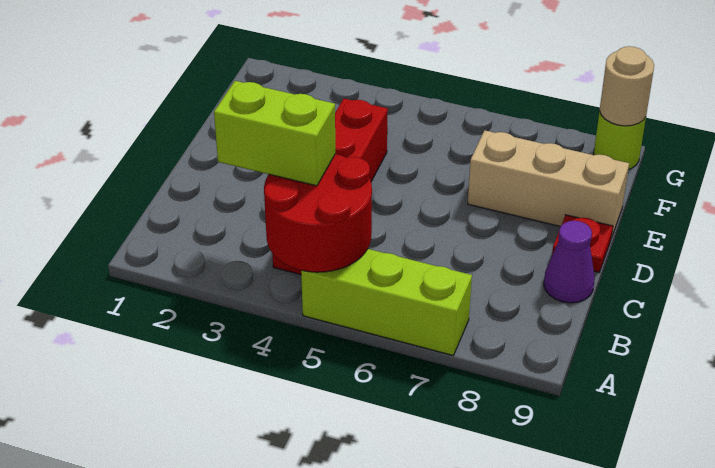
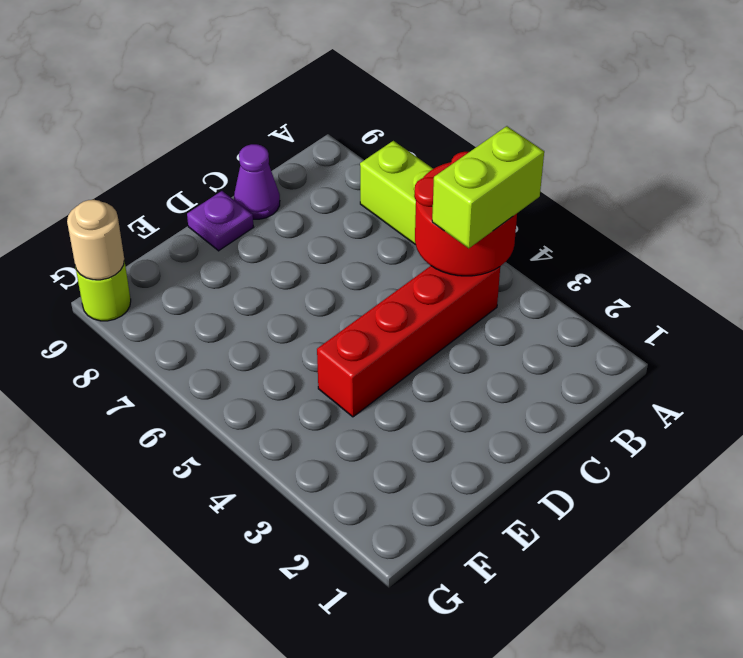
lime 1x2 brick [214,81,335,186] -> lime 1x2 brick turned to [432,126,544,248]
red 1x1 plate [552,215,613,272] -> purple 1x1 plate [187,191,253,251]
tan 1x3 brick [468,130,629,238] -> none

